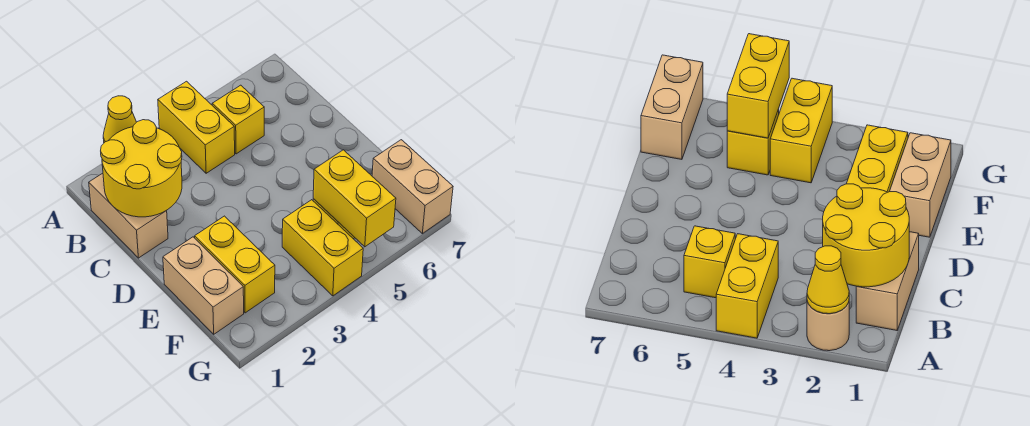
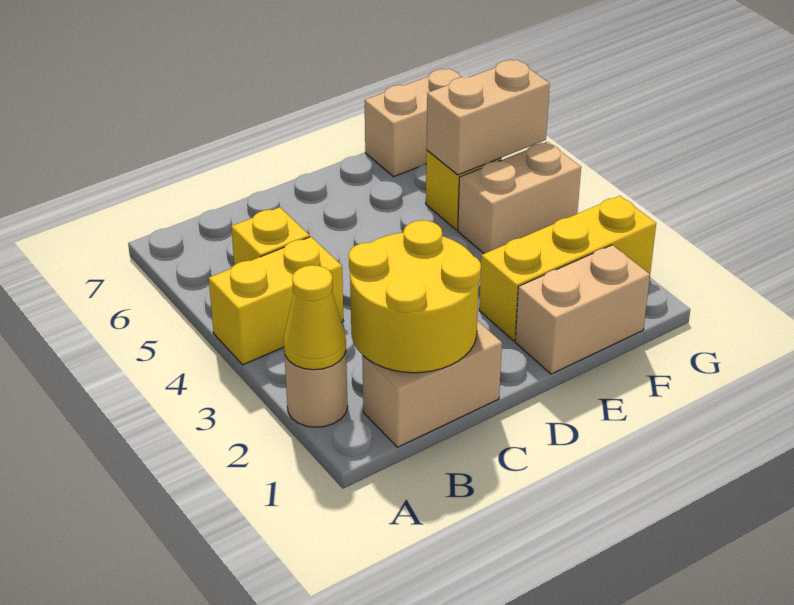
yellow 1x2 brick [195,216,275,313] -> yellow 1x3 brick [479,196,656,341]
yellow 1x2 brick [282,200,363,296] -> tan 1x2 brick [458,142,581,254]
yellow 1x2 brick [313,150,396,247] -> tan 1x2 brick [426,60,550,175]

